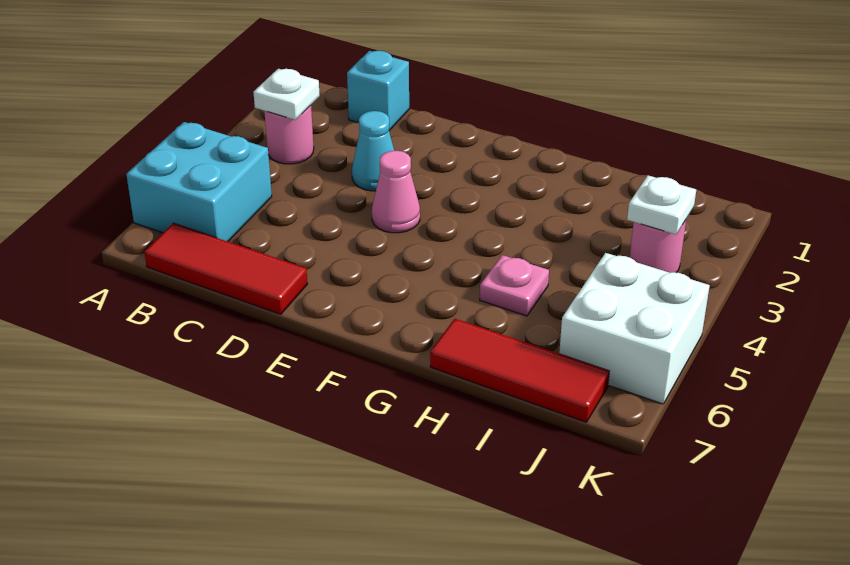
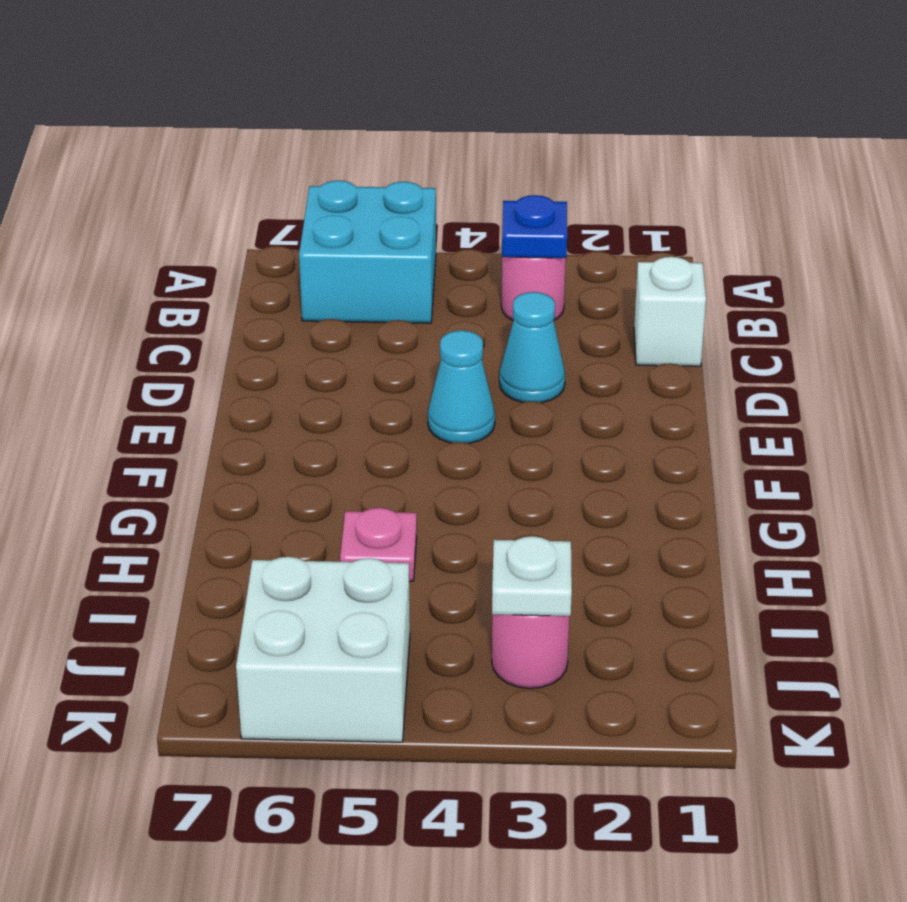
white 1x1 plate [253,69,320,120] -> blue 1x1 plate [502,195,567,258]
red 1x3 tile [144,223,307,314] -> none
cyan 1x1 brick [347,51,409,130] -> white 1x1 brick [634,257,706,366]
pink 1x1 cone [372,151,420,233] -> cyan 1x1 cone [428,330,495,443]
red 1x3 tile [430,319,609,422] -> none

